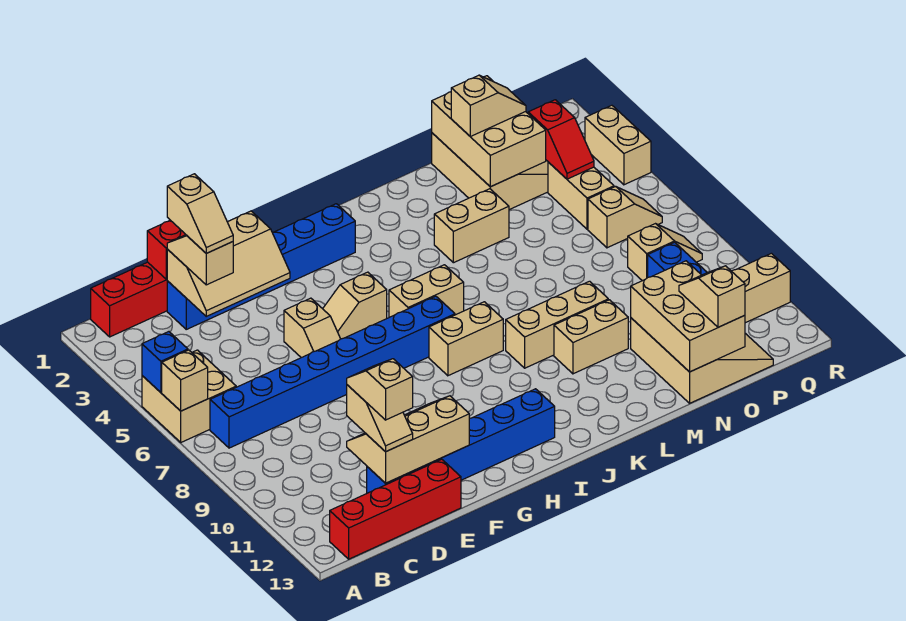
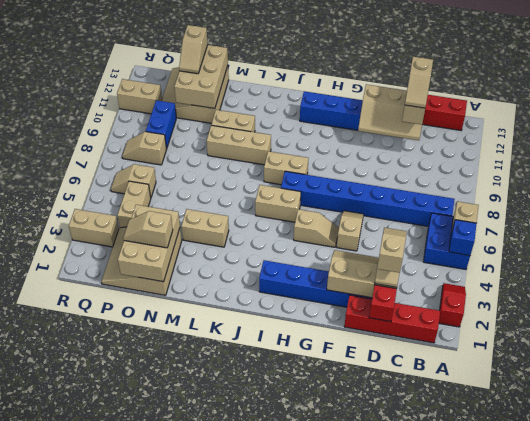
tan 2x2 brick [142,350,236,442] -> blue 2x2 brick [423,213,470,270]
red 1x2 slope [528,100,594,179] -> red 1x2 slope moved to [439,283,466,327]
tan 1x2 brick [585,105,651,185] -> tan 1x2 brick turned to [69,209,119,247]

